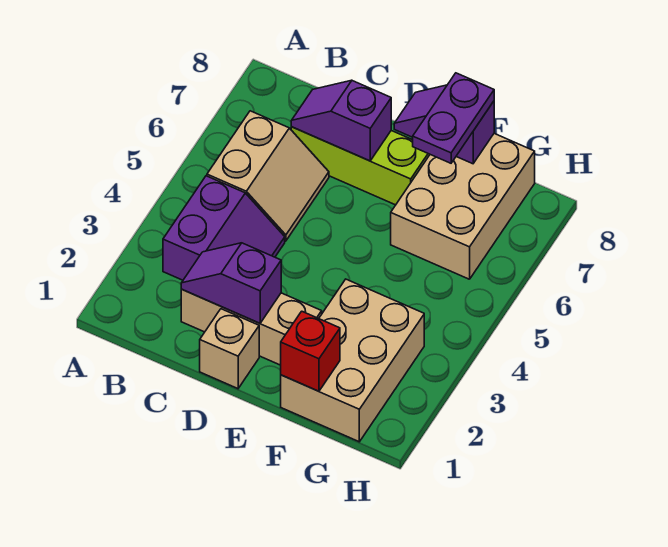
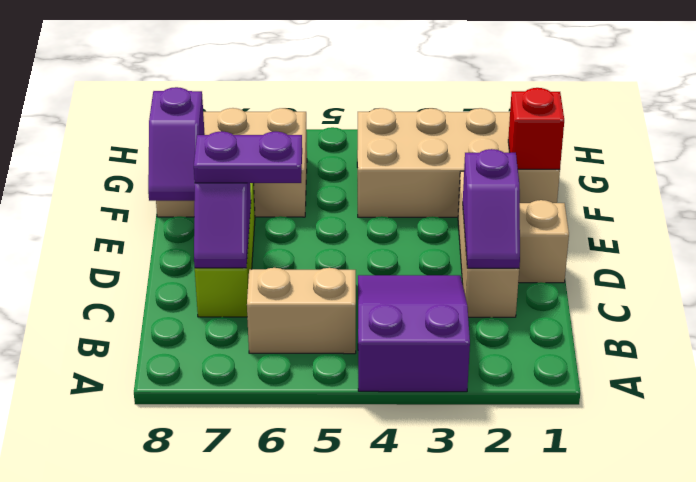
purple 2x2 slope [163,176,285,280] -> purple 2x3 slope [358,275,470,392]
tan 2x3 brick [281,279,424,442] -> tan 2x4 brick [357,108,560,217]
purple 1x2 plate [413,73,494,163] -> purple 1x2 plate moved to [194,131,302,183]

